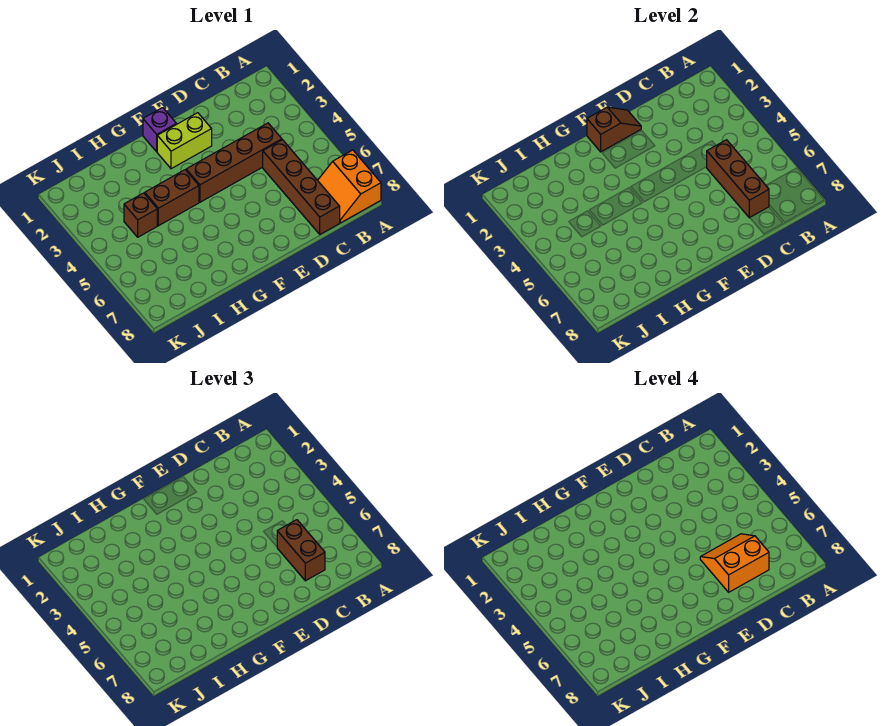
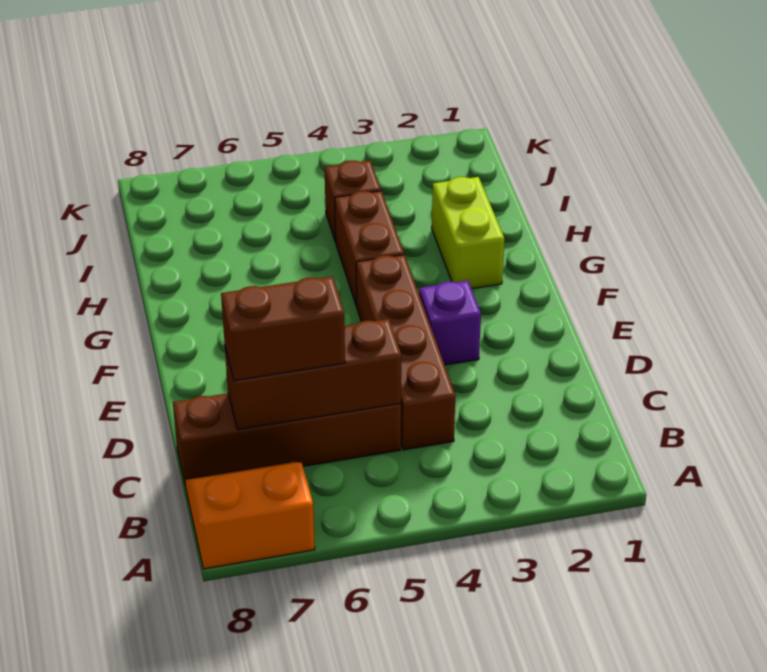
orange 2x2 slope [700,534,769,592] -> none
brown 1x2 slope [587,107,641,152] -> none
lime 1x2 brick [157,113,212,169] -> lime 1x2 brick moved to [432,177,504,289]
purple 1x1 brick [143,108,176,152] -> purple 1x1 brick moved to [419,281,481,365]

